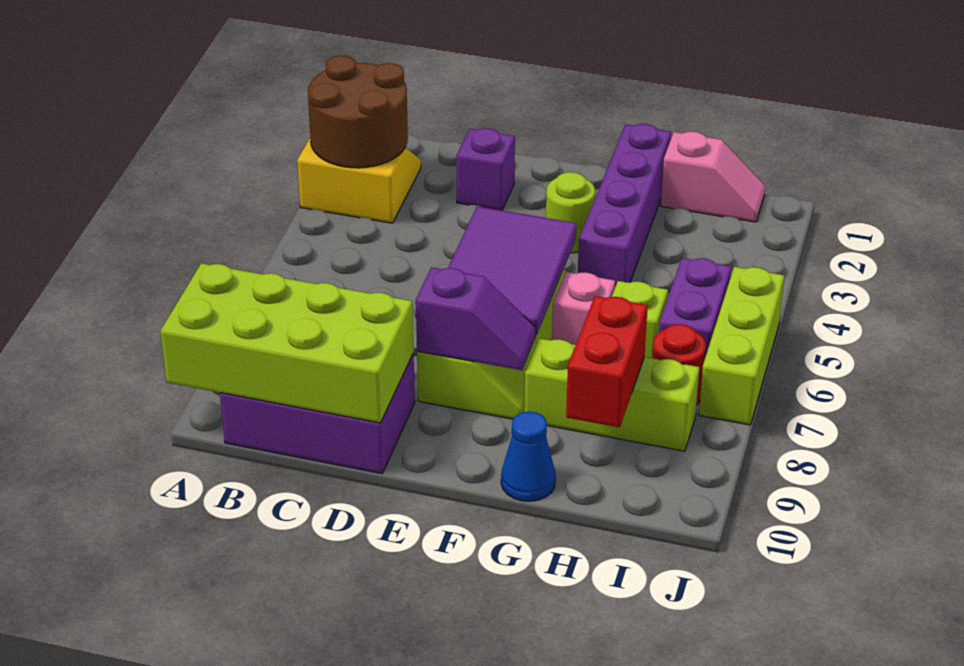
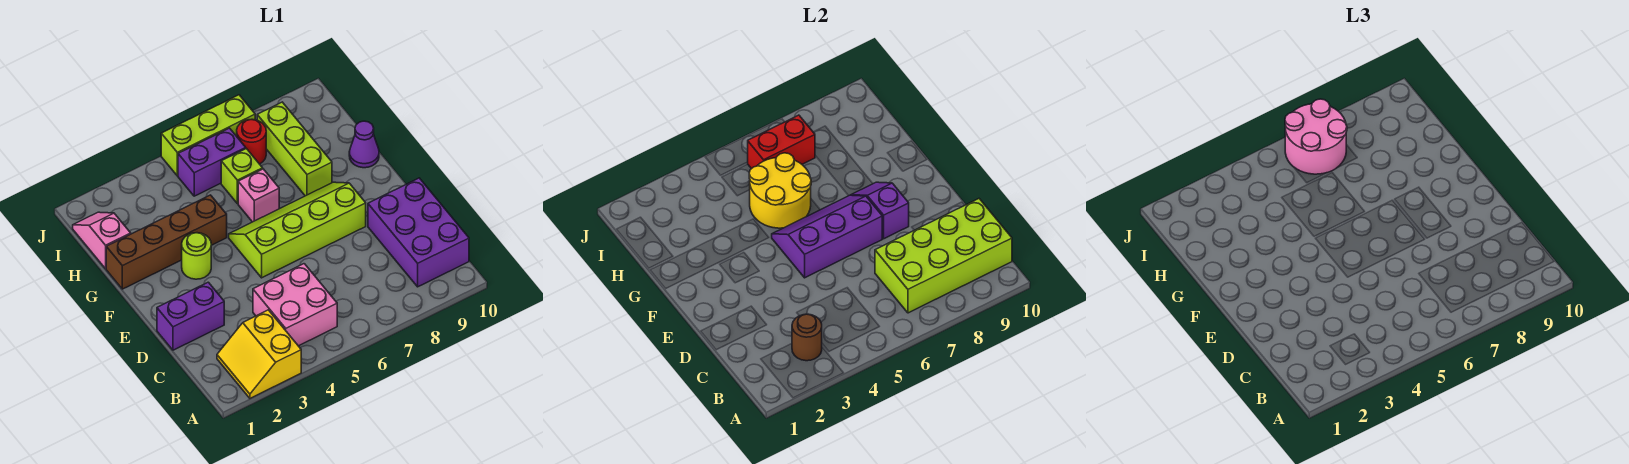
brown 2x2 round brick [308,56,408,168] -> brown 1x1 round brick [792,314,822,361]
lime 2x4 brick [160,263,414,423] -> lime 2x4 brick turned to [875,199,1012,313]
none -> pink 2x2 brick [253,264,337,346]
purple 1x1 brick [456,128,515,210] -> purple 1x2 brick [157,282,224,350]
purple 2x3 tile [448,206,576,335] -> purple 2x3 slope [772,195,882,278]
purple 1x4 brick [578,124,671,287] -> brown 1x4 brick [106,195,227,289]
none -> yellow 2x2 round brick [749,153,811,228]
blue 1x1 cone [501,411,556,501] -> purple 1x1 cone [349,121,379,168]
red 1x2 brick [566,296,648,427] -> red 1x2 brick moved to [748,115,815,169]
none -> pink 2x2 round brick [1285,99,1347,174]

